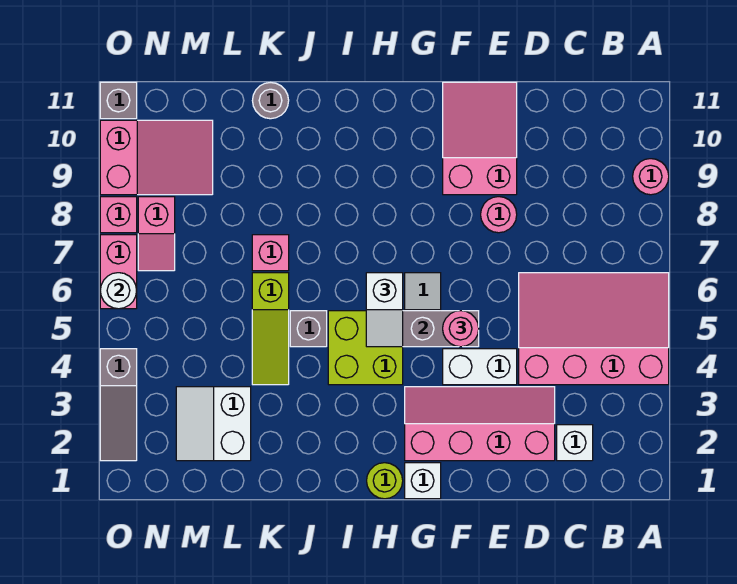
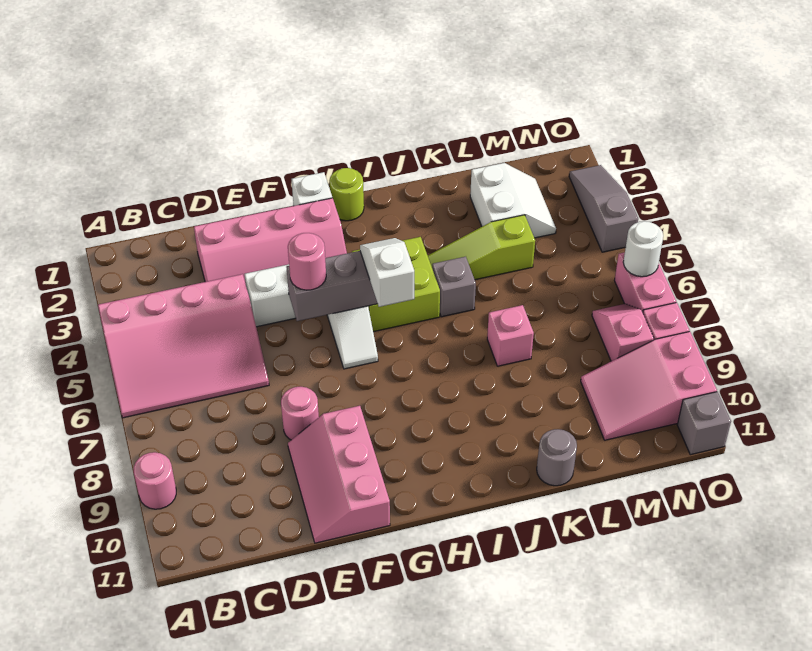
white 1x1 brick [557,425,593,461] -> none
pink 2x3 slope [443,82,517,195] -> pink 2x3 slope turned to [288,406,390,543]
lime 1x3 slope [252,273,289,385] -> lime 1x3 slope turned to [428,215,535,280]

